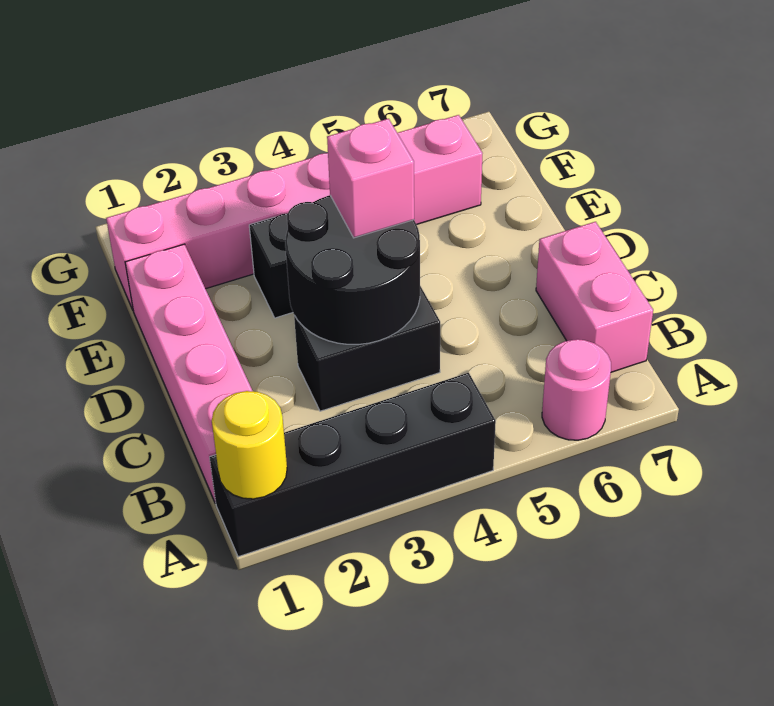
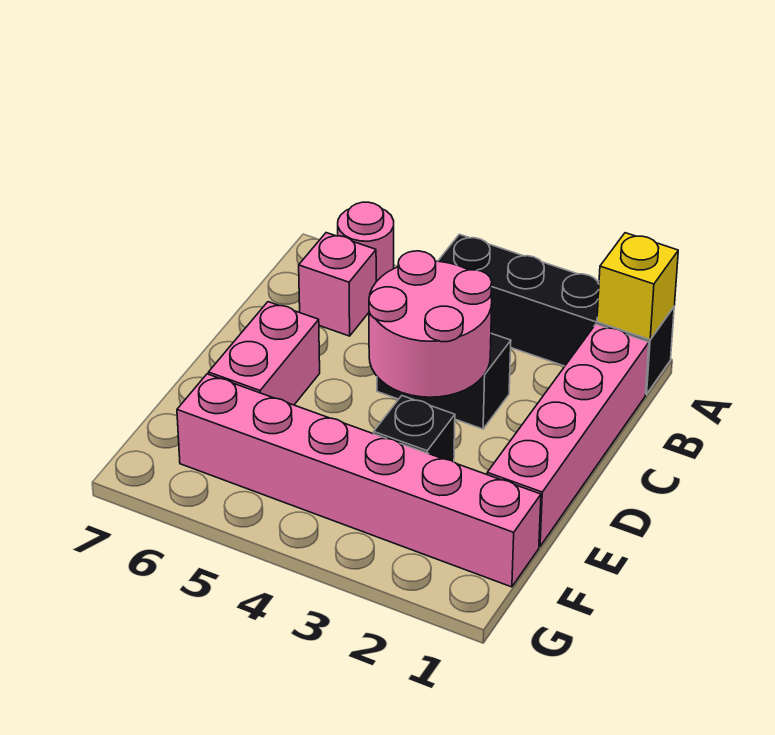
yellow 1x1 round brick [212,391,287,499] -> yellow 1x1 brick [597,233,678,340]
pink 1x2 brick [536,222,653,372] -> pink 1x2 brick moved to [208,302,320,405]
black 2x2 round brick [285,195,420,344] -> pink 2x2 round brick [369,251,492,397]
pink 1x1 brick [327,119,414,238] -> pink 1x1 brick moved to [299,233,376,336]

